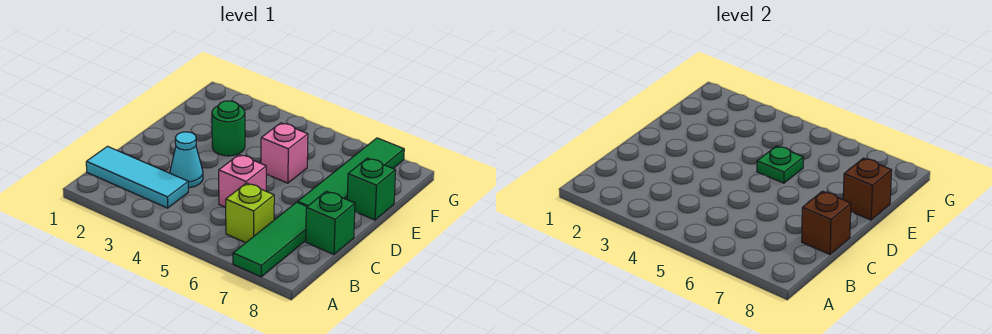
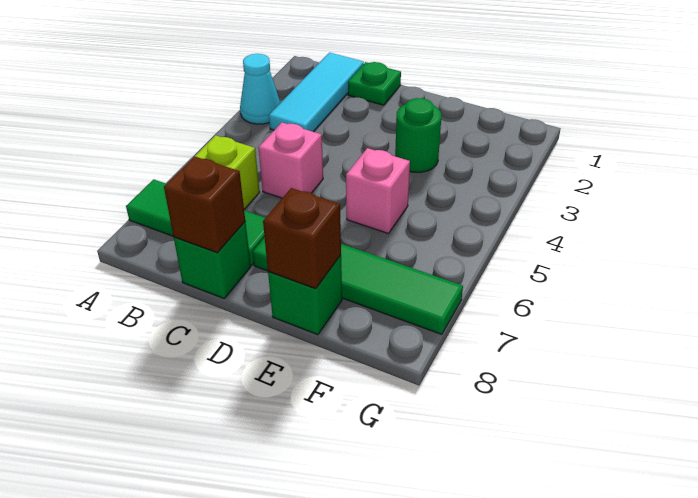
cyan 1x1 cone [170,132,203,188] -> cyan 1x1 cone moved to [240,54,280,124]
green 1x1 plate [757,146,803,183] -> green 1x1 plate moved to [348,62,401,105]

